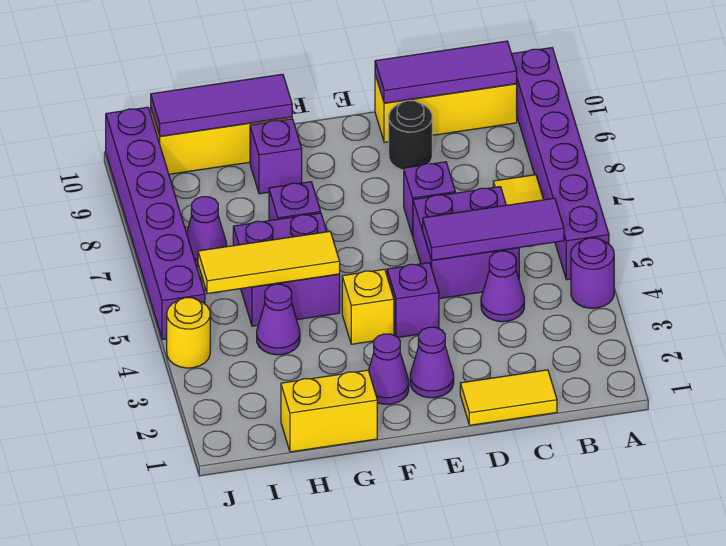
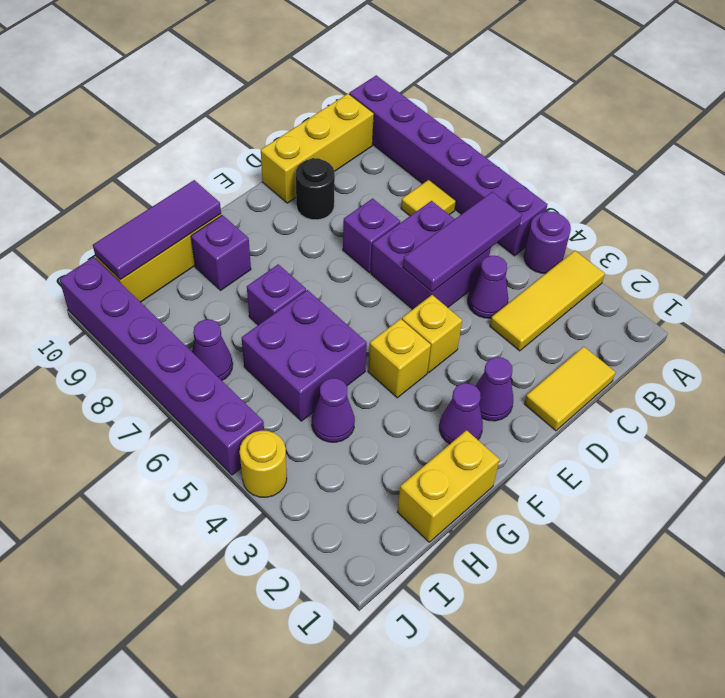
purple 1x3 tile [375,41,517,103] -> none
purple 1x1 brick [387,263,439,337] -> yellow 1x1 brick [402,295,462,373]
yellow 1x3 tile [198,232,340,294] -> yellow 1x3 tile moved to [490,251,605,351]

